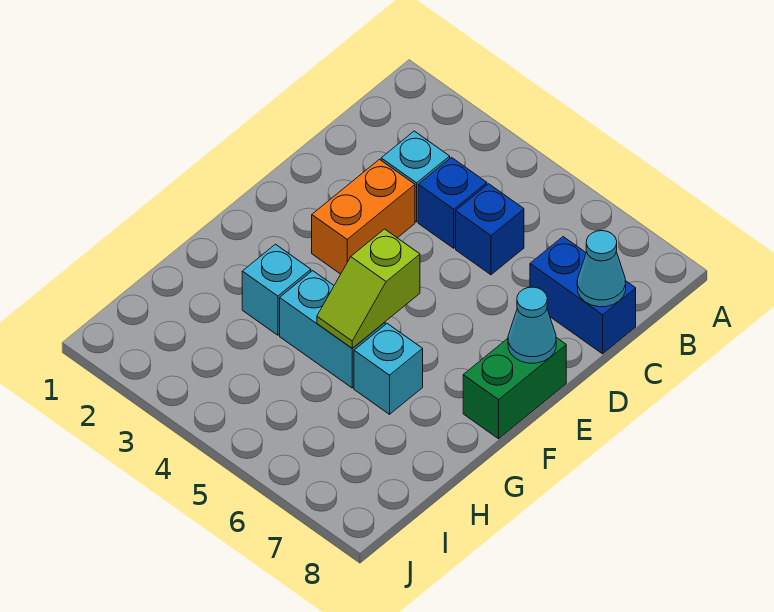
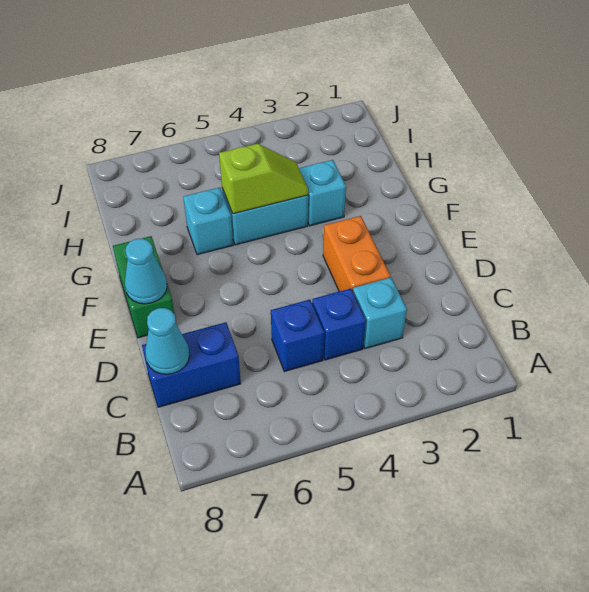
lime 1x2 slope [317,229,420,348] -> lime 1x2 slope turned to [219,144,308,214]

